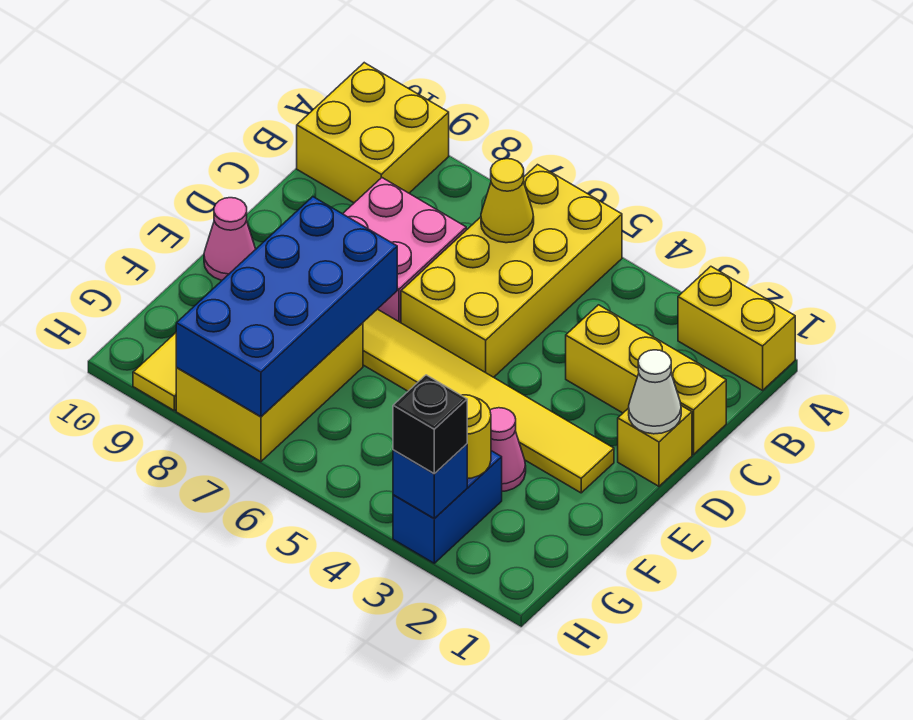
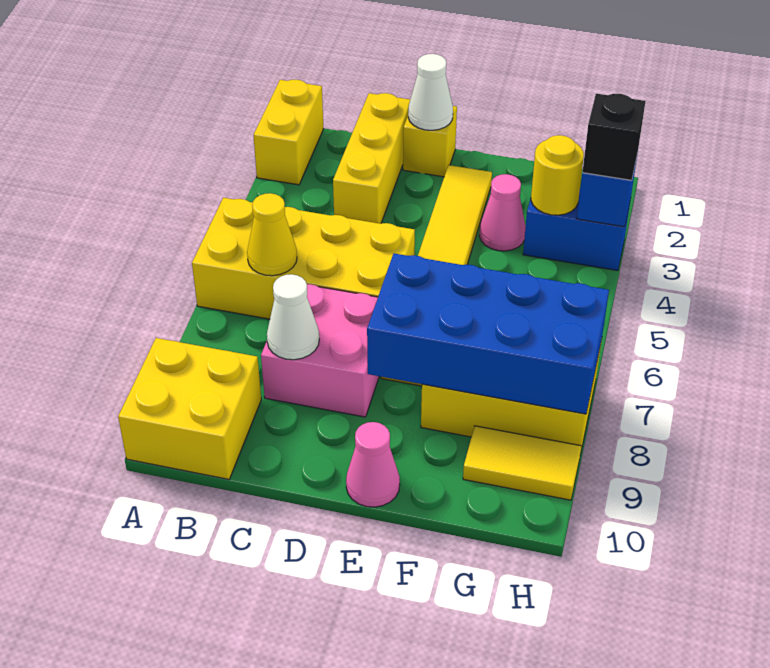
none -> white 1x1 cone [267,274,319,360]

